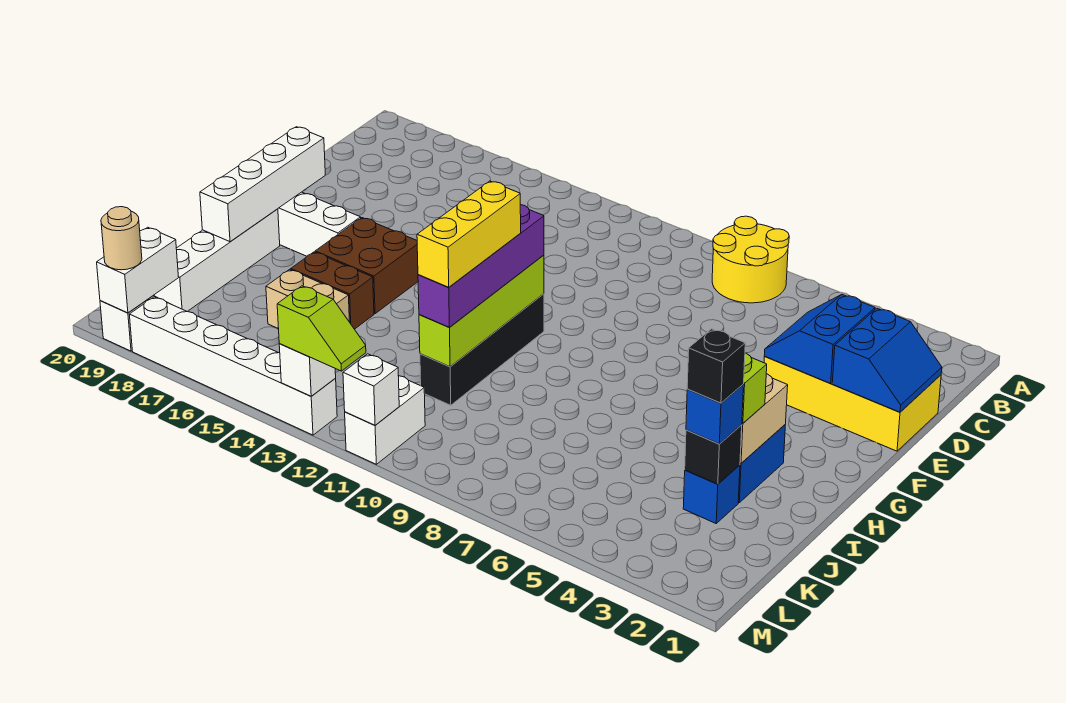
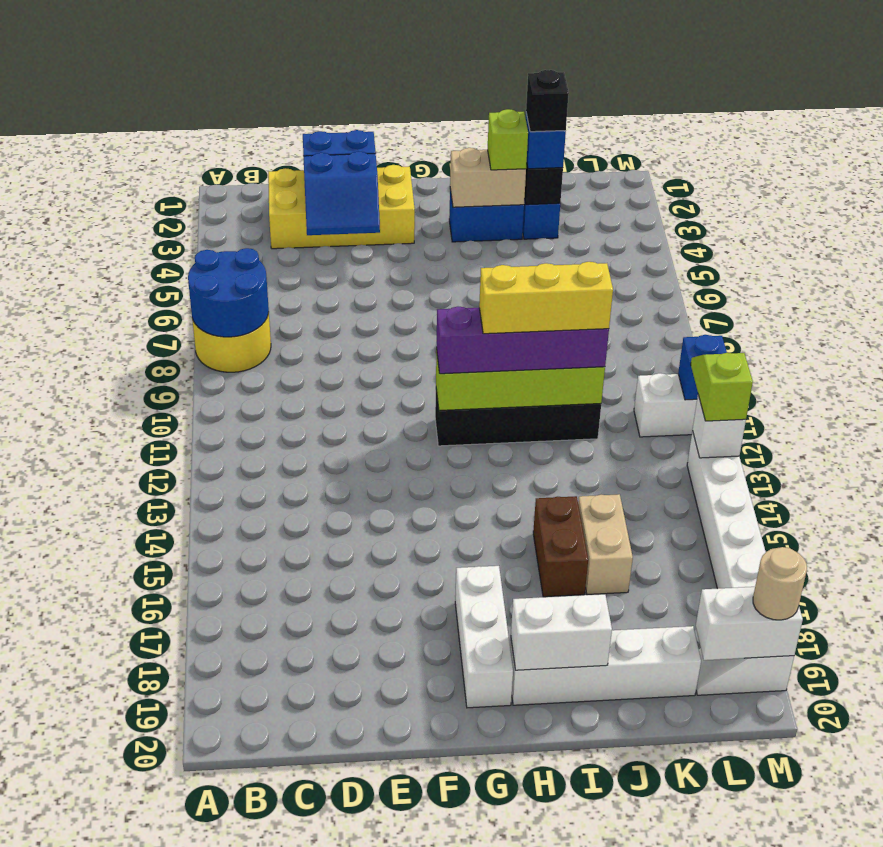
none -> blue 2x2 round brick [188,248,269,337]
yellow 2x4 brick [764,357,941,451] -> yellow 2x4 brick turned to [268,165,415,249]
white 1x4 brick [200,127,325,242] -> white 1x2 brick [511,594,612,670]
brown 2x2 brick [315,218,418,314] -> none
white 1x1 brick [343,354,399,425] -> blue 1x1 brick [678,335,727,400]

